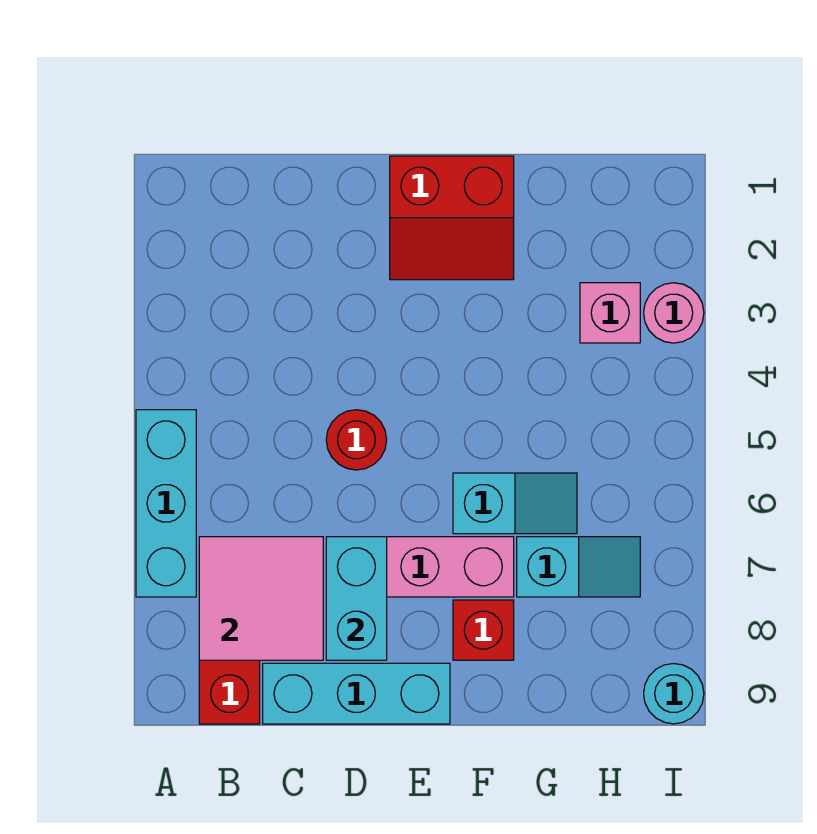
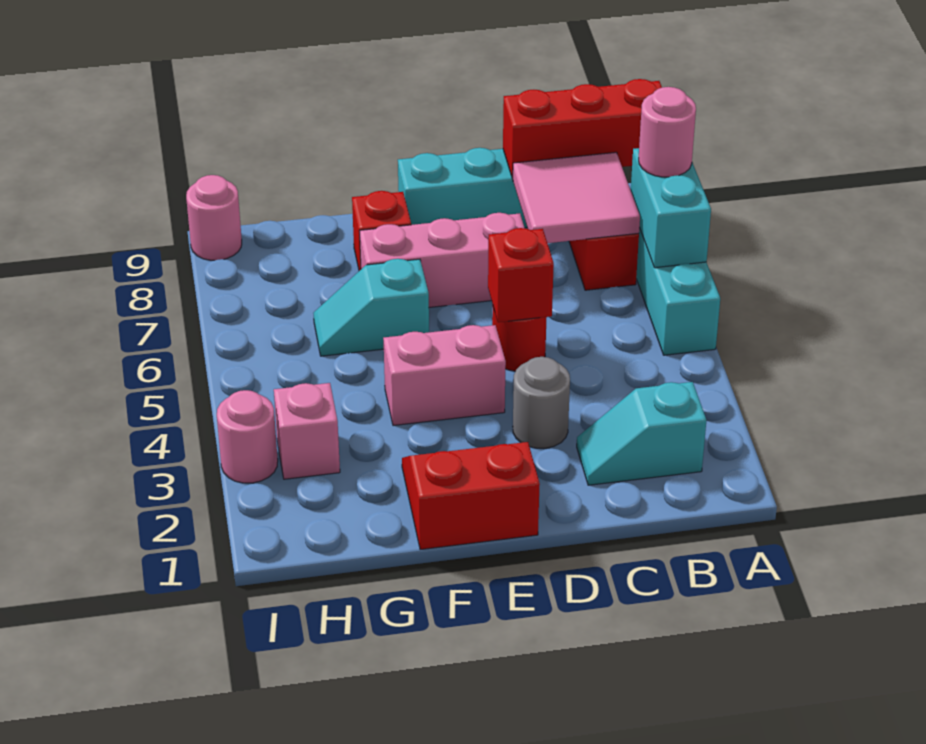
none -> pink 1x1 round brick [639,87,696,177]
none -> red 1x3 brick [503,79,662,178]
none -> grey 1x1 round brick [513,357,570,448]
none -> red 1x1 brick [488,228,554,322]
cyan 1x2 brick [326,537,387,660] -> cyan 1x2 brick moved to [631,148,711,268]
none -> pink 1x2 brick [383,325,506,426]
cyan 1x2 slope [517,537,640,597] -> cyan 1x2 slope moved to [577,382,706,485]
cyan 1x1 round brick [644,664,704,724] -> pink 1x1 round brick [186,175,242,260]

